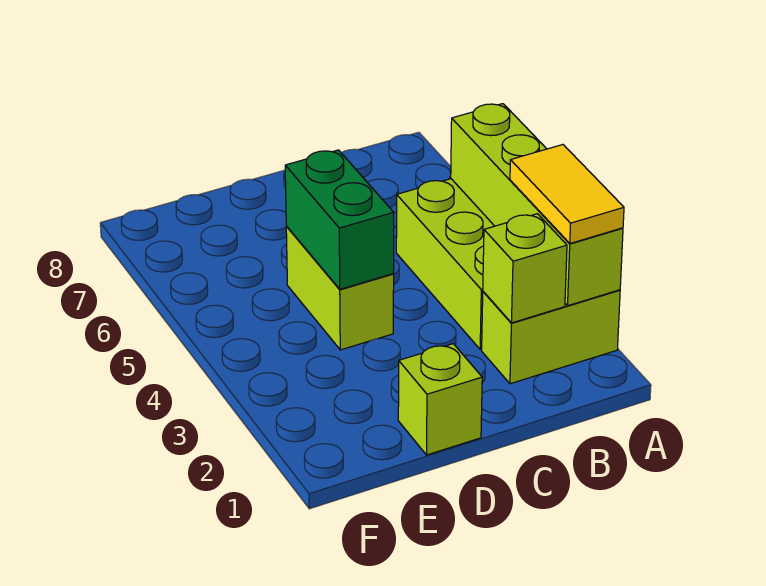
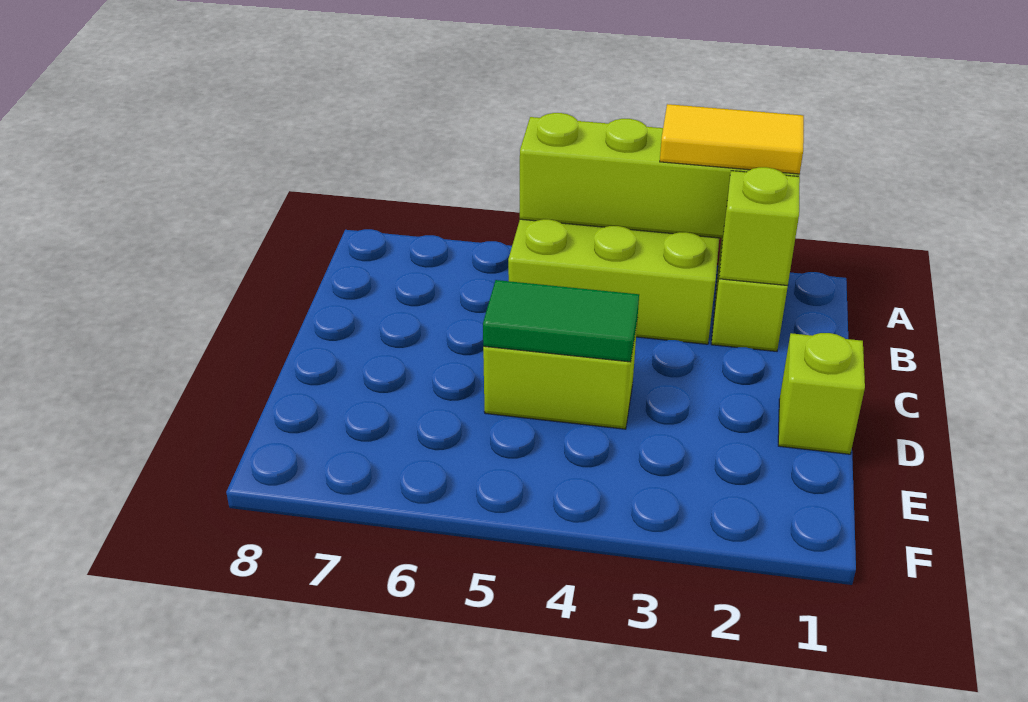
green 1x2 brick [285,150,394,289] -> green 1x2 tile [483,280,639,362]

